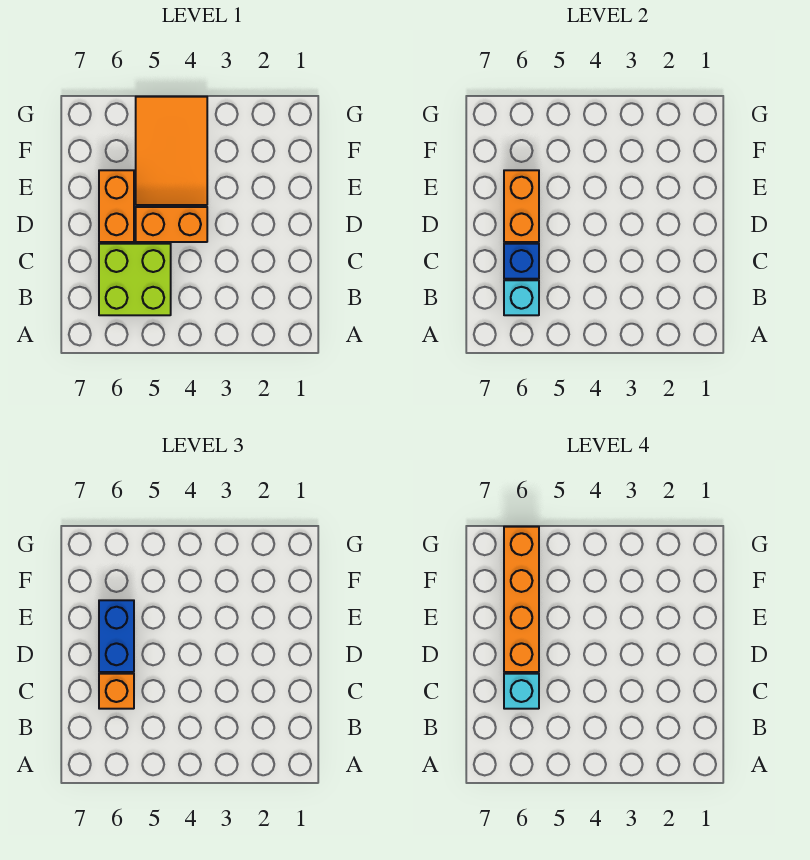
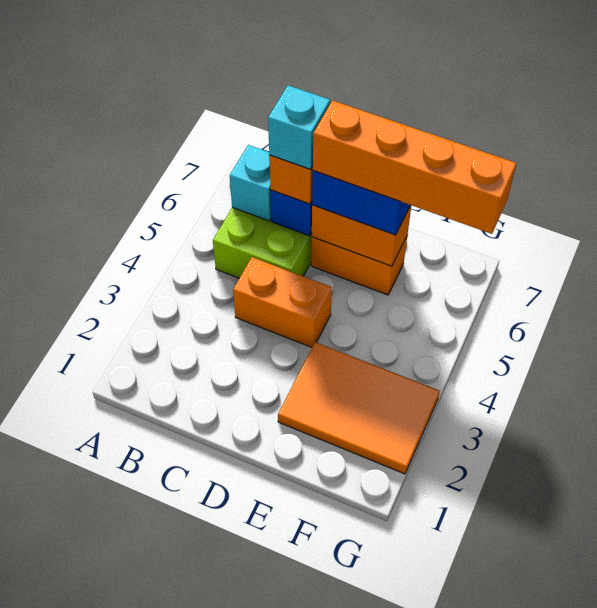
orange 1x2 brick [136,207,207,242] -> orange 1x2 brick turned to [233,257,332,347]
orange 2x3 tile [136,97,207,205] -> orange 2x3 tile moved to [278,342,440,474]

